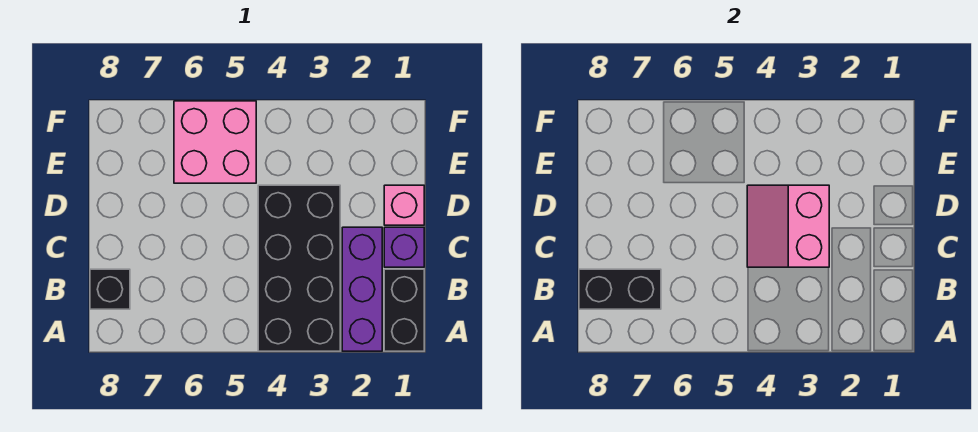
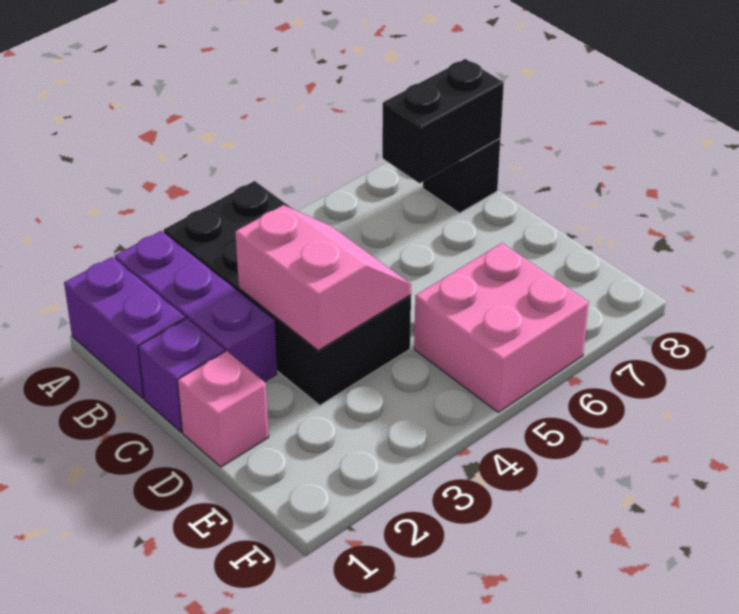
black 1x2 brick [384,269,424,351] -> purple 1x2 brick [64,257,185,398]

